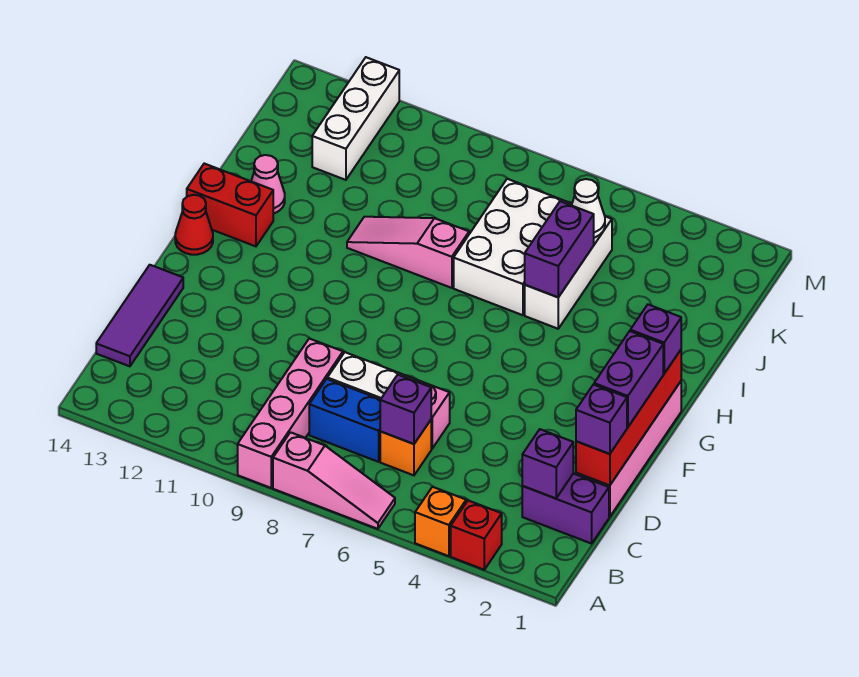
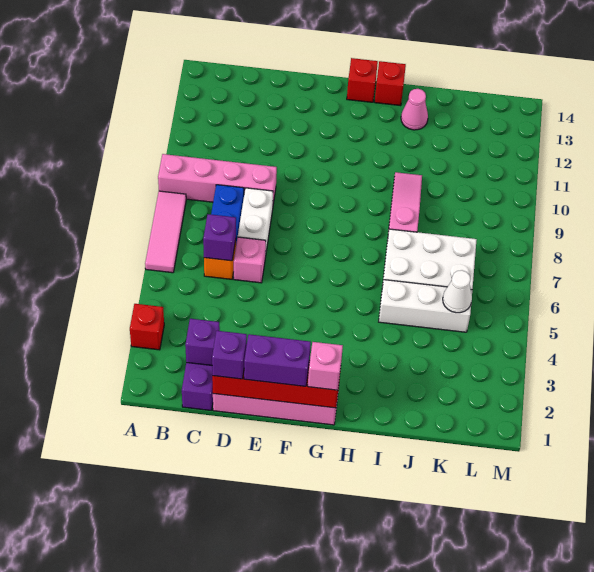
orange 1x1 brick [415,487,466,556] -> none
pink 1x3 slope [273,432,395,529] -> pink 1x3 tile [145,191,186,273]
purple 1x3 tile [96,265,183,366] -> none
purple 1x1 brick [630,305,681,374] -> pink 1x1 brick [308,342,343,390]
red 1x1 cone [175,195,213,255] -> red 1x1 brick [347,58,378,102]
red 1x2 brick [187,164,273,246] -> red 1x1 brick [375,61,406,106]
purple 1x2 brick [525,201,594,297] -> none
white 1x3 brick [312,57,399,180] -> none

